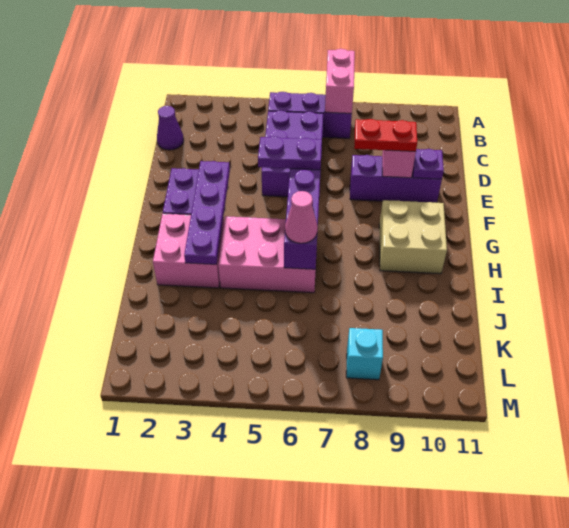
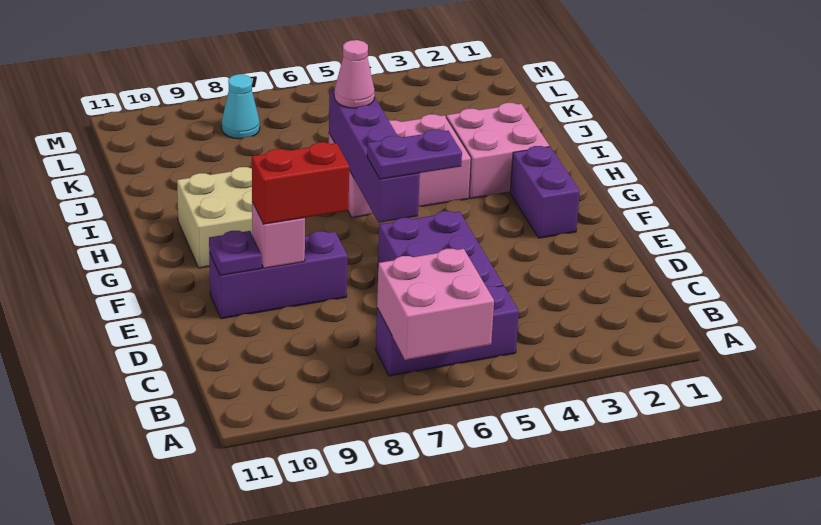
pink 1x2 brick [325,49,355,114] -> pink 2x2 brick [377,249,494,360]
purple 1x1 cone [157,106,184,150] -> none
red 1x2 plate [354,119,417,152] -> red 1x2 brick [252,142,350,224]
purple 1x4 plate [184,161,230,264] -> none
cyan 1x1 brick [346,328,383,380] -> cyan 1x1 cone [222,74,260,139]

